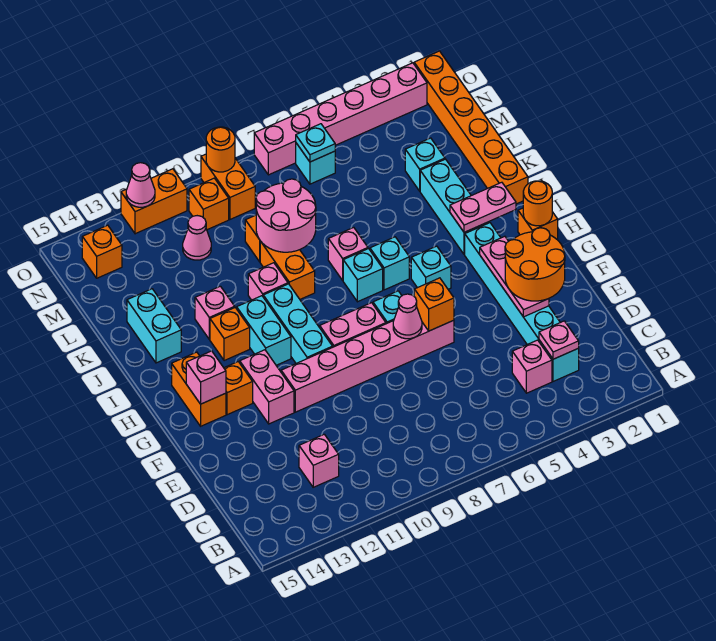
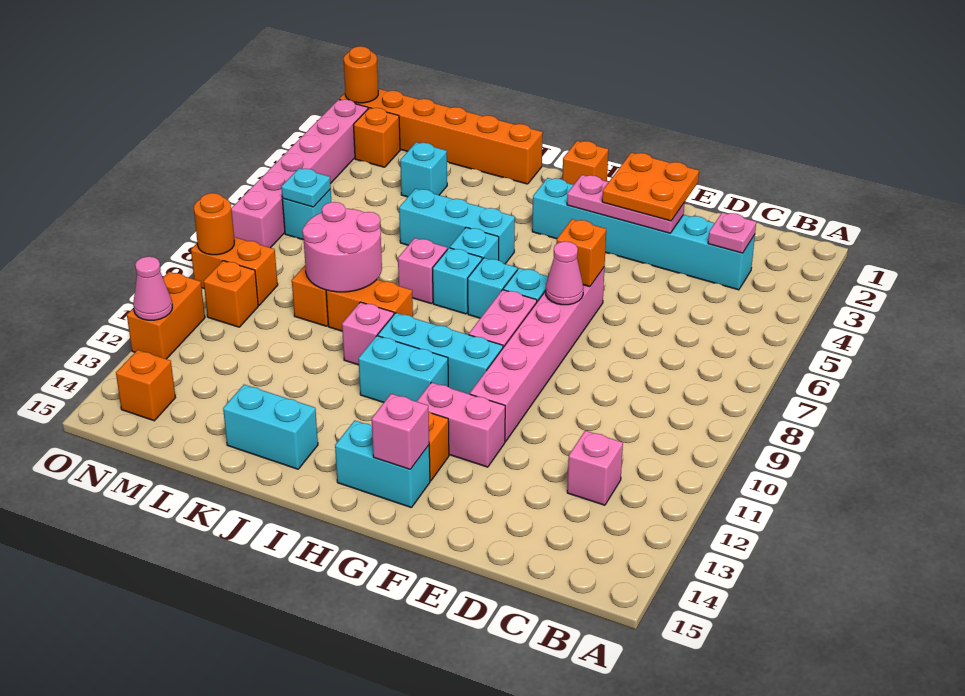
pink 1x1 brick [512,340,552,393] -> none
orange 2x2 round brick [505,228,565,301] -> orange 2x2 plate [602,153,699,221]
orange 1x2 brick [172,352,226,426] -> cyan 1x2 brick [335,421,430,508]
orange 1x1 round brick [523,181,552,226] -> orange 1x1 round brick moved to [344,46,378,103]
cyan 1x1 brick [411,246,451,289] -> cyan 1x1 brick moved to [468,258,517,318]
pink 1x2 plate [450,182,516,232] -> none
cyan 1x3 brick [420,159,489,255] -> cyan 1x3 brick moved to [399,189,515,264]
orange 1x1 brick [210,308,250,361] -> orange 1x1 brick moved to [353,108,400,167]
pink 1x1 brick [195,286,235,339] -> none
pink 1x1 cone [183,216,211,260] -> none

